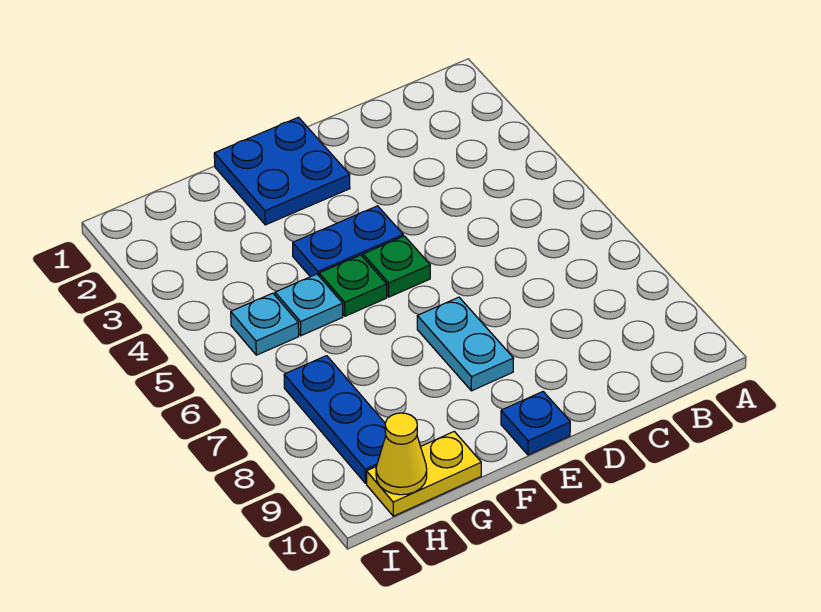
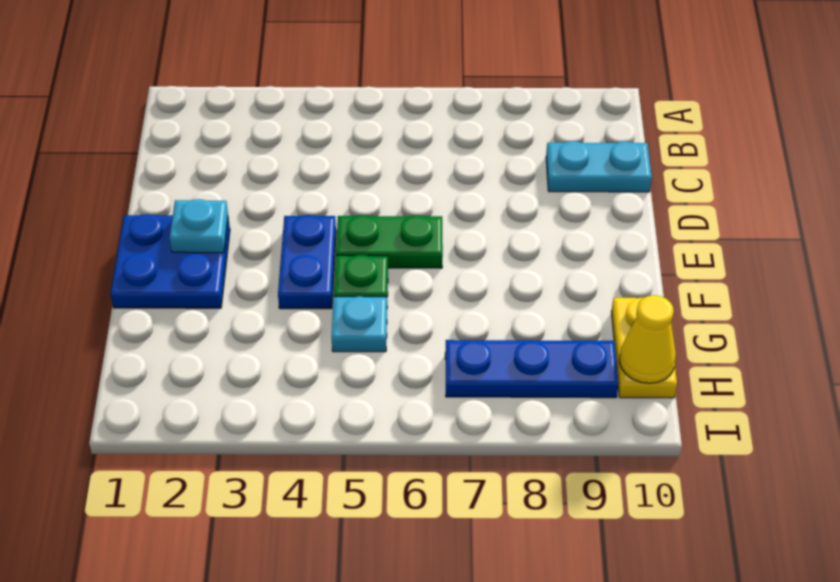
green 1x1 plate [363,236,430,297] -> green 1x2 plate [336,215,443,268]
cyan 1x2 plate [417,297,514,391] -> cyan 1x2 plate moved to [546,141,652,192]
blue 1x1 plate [501,392,570,455] -> none
cyan 1x1 plate [231,293,299,355] -> cyan 1x1 plate moved to [170,199,228,253]

